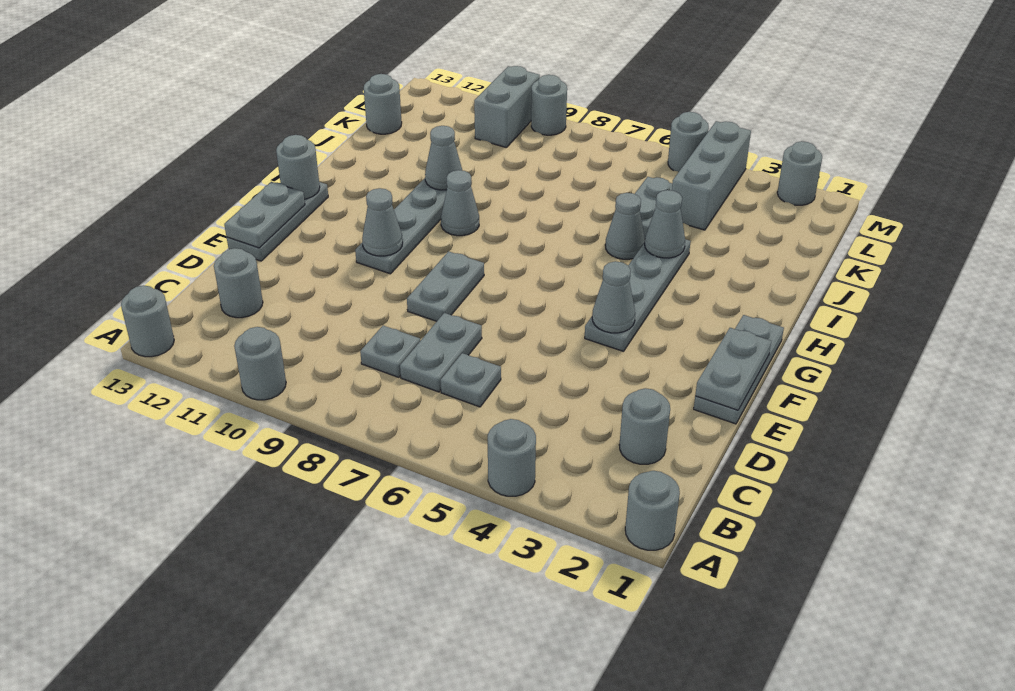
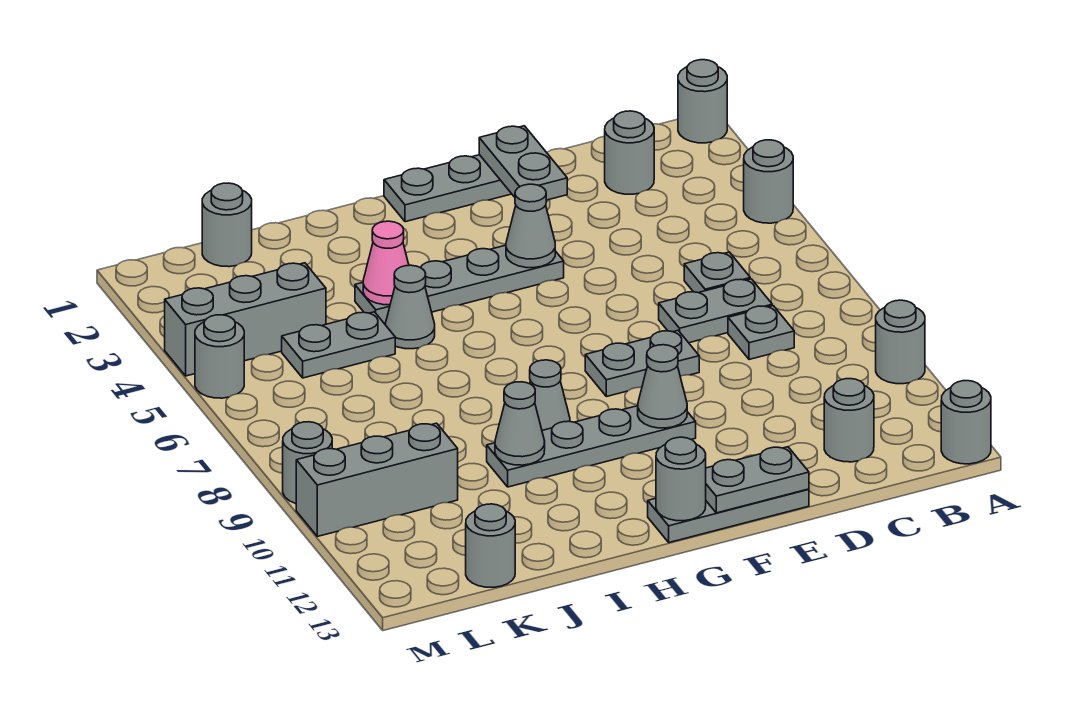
grey 1x2 plate [695,328,771,410] -> grey 1x2 plate turned to [479,126,567,200]
grey 1x1 cone [645,190,685,258] -> pink 1x1 cone [363,221,409,305]
grey 1x2 brick [474,66,540,148] -> grey 1x3 brick [296,423,458,536]
grey 1x1 round brick [777,141,822,205] -> grey 1x1 round brick moved to [202,183,252,267]

